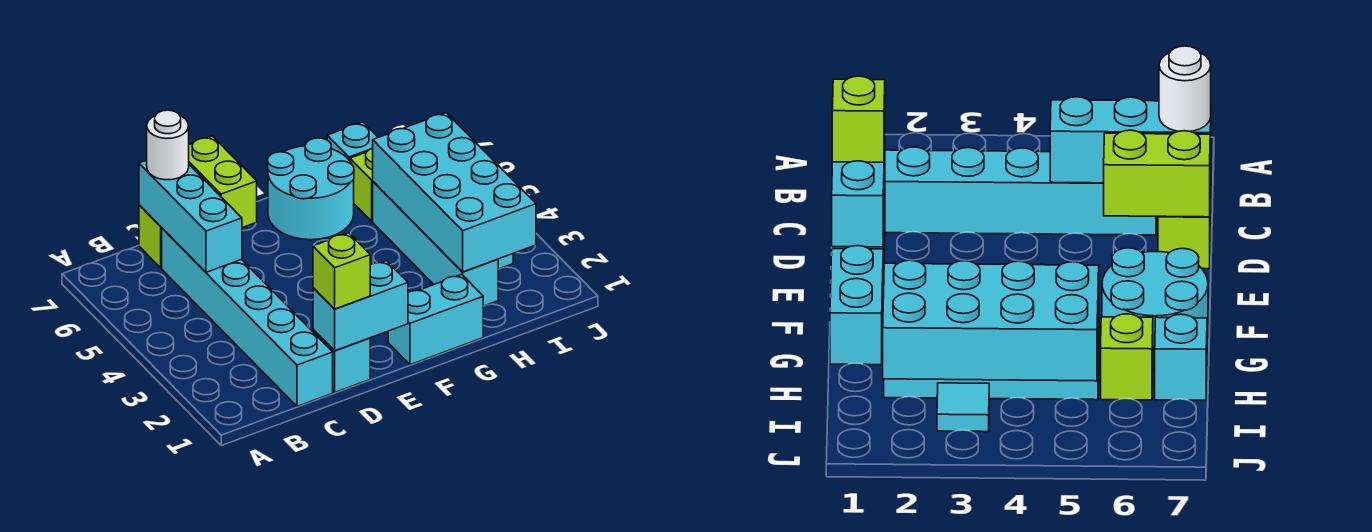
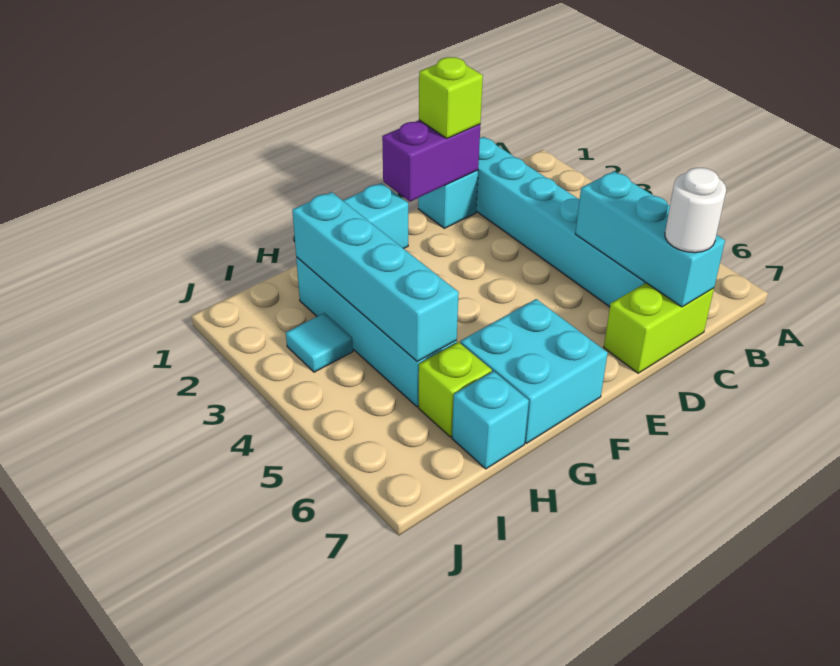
cyan 1x2 brick [313,261,408,351] -> purple 1x2 brick [382,120,480,201]
lime 1x2 brick [189,136,257,228] -> none
cyan 2x2 round brick [268,138,354,240] -> cyan 2x2 brick [460,299,608,443]
cyan 2x4 brick [373,113,536,272] -> cyan 1x4 brick [292,192,459,361]

